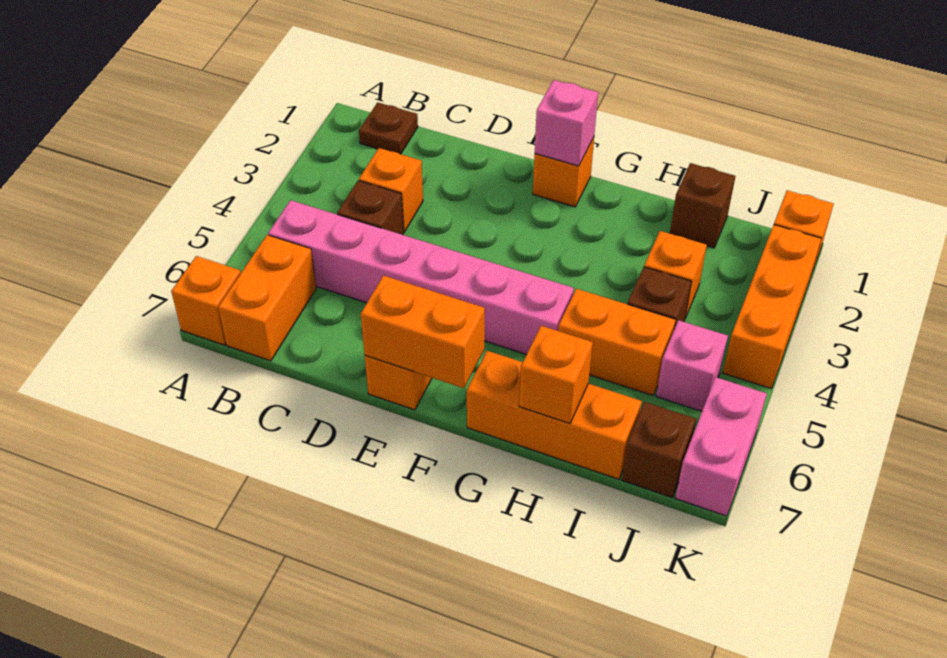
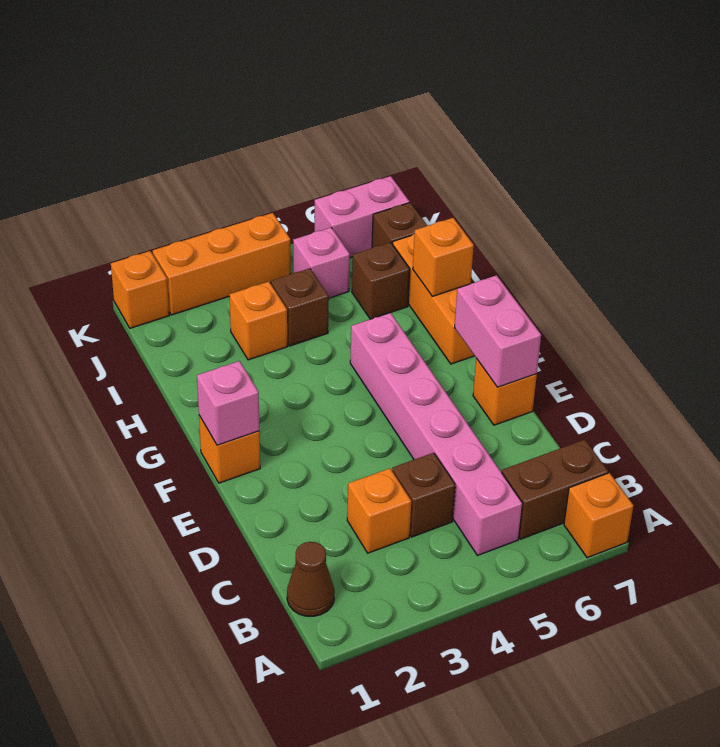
brown 1x1 plate [359,102,418,154] -> brown 1x1 cone [287,542,334,616]
orange 1x2 brick [218,235,316,361] -> brown 1x2 brick [502,440,608,539]
orange 1x2 brick [361,276,485,388] -> pink 1x2 brick [455,275,541,387]
orange 1x2 brick [558,289,676,396] -> none
brown 1x1 brick [670,163,735,248] -> brown 1x1 brick moved to [352,242,410,319]

